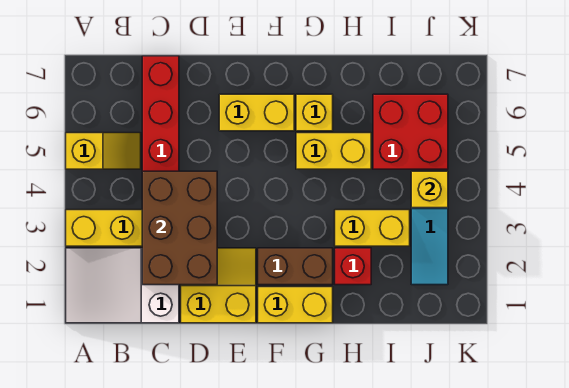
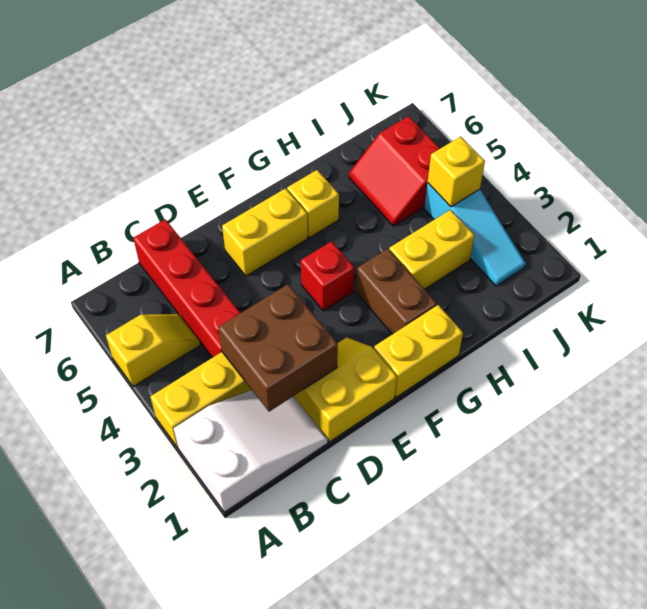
white 2x3 slope [66,248,179,323] -> white 2x3 slope turned to [174,390,328,512]
brown 2x3 brick [142,171,217,285] -> brown 2x2 brick [218,284,338,412]
brown 1x2 brick [258,248,333,285] -> brown 1x2 brick turned to [356,249,437,334]
yellow 1x2 brick [296,133,371,169] -> none
red 1x1 brick [335,248,371,285] -> red 1x1 brick moved to [301,241,355,311]
red 2x2 brick [373,94,448,169] -> red 2x2 slope [349,116,440,226]

